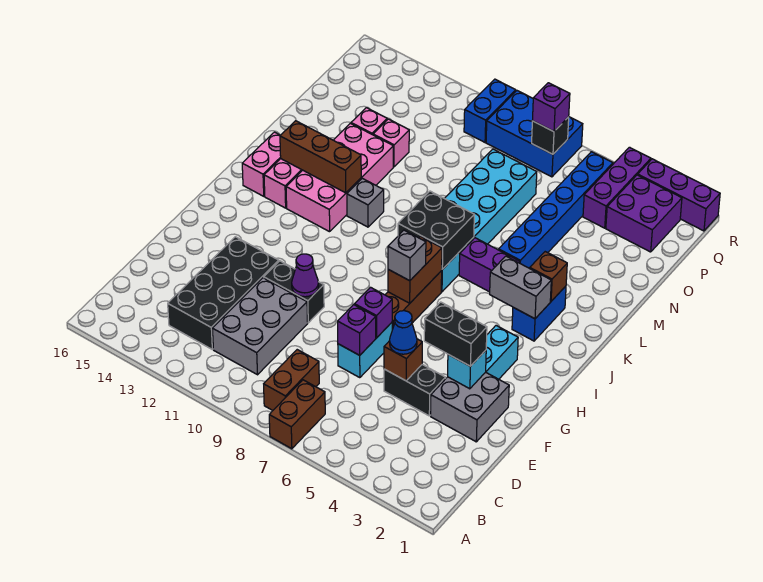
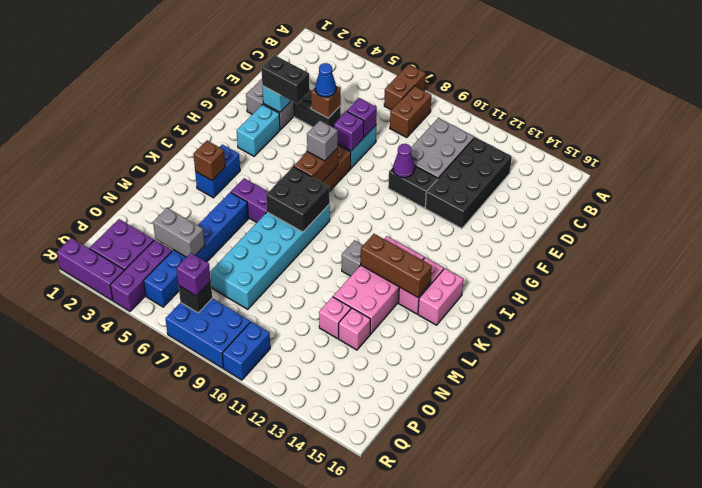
grey 1x2 brick [490,256,551,319] -> grey 1x2 brick moved to [153,208,205,257]

